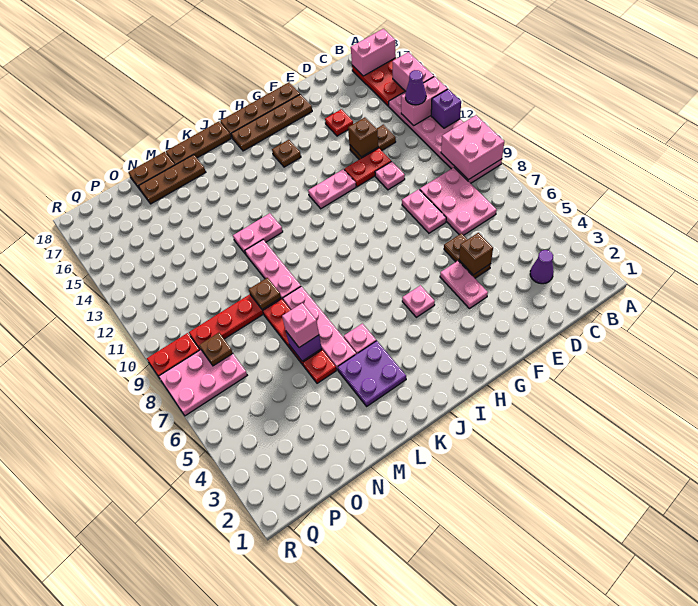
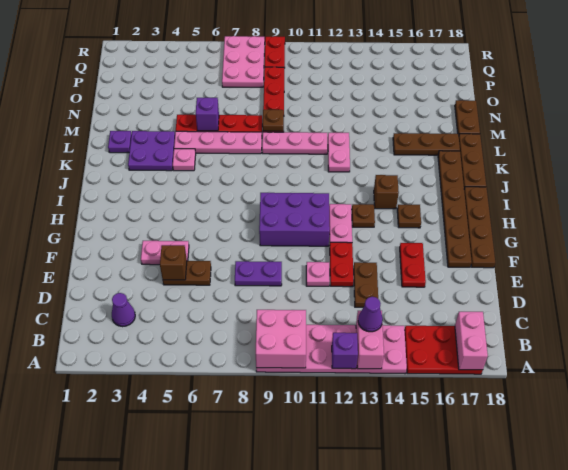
pink 1x2 brick [392,52,434,91] -> none
pink 2x3 plate [420,168,497,235] -> none
pink 1x2 plate [402,189,446,233] -> purple 1x2 plate [235,261,282,286]
brown 1x1 brick [348,117,378,157] -> brown 1x1 brick moved to [374,175,399,209]
red 1x1 plate [325,109,353,136] -> red 1x2 plate [400,243,426,287]
brown 1x4 plate [231,94,312,151] -> brown 1x6 plate [438,151,472,267]
none -> purple 2x3 brick [259,193,330,246]
pink 1x1 plate [402,285,435,317] -> none
none -> purple 1x1 plate [108,131,132,153]
brown 1x3 plate [139,155,206,204] -> brown 1x3 plate turned to [393,133,460,155]
pink 1x1 brick [282,303,319,347] -> none
brown 1x1 plate [199,333,233,366] -> brown 1x1 plate moved to [352,204,375,227]

